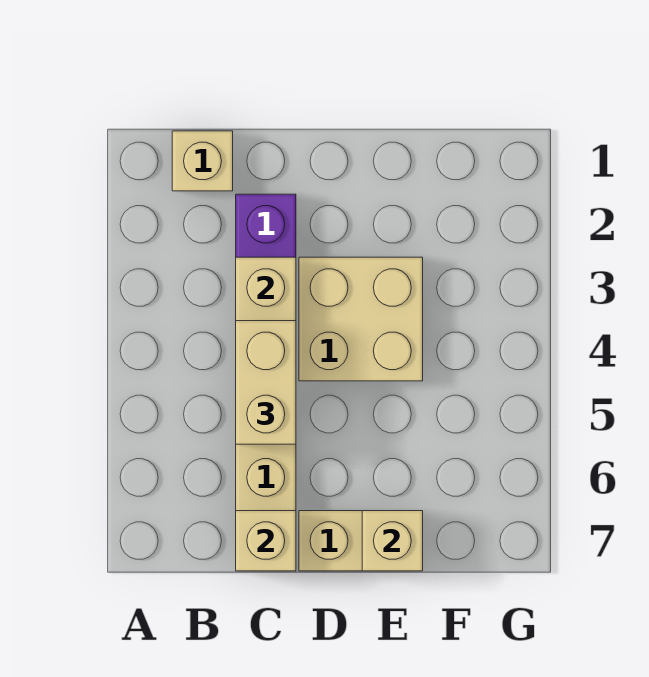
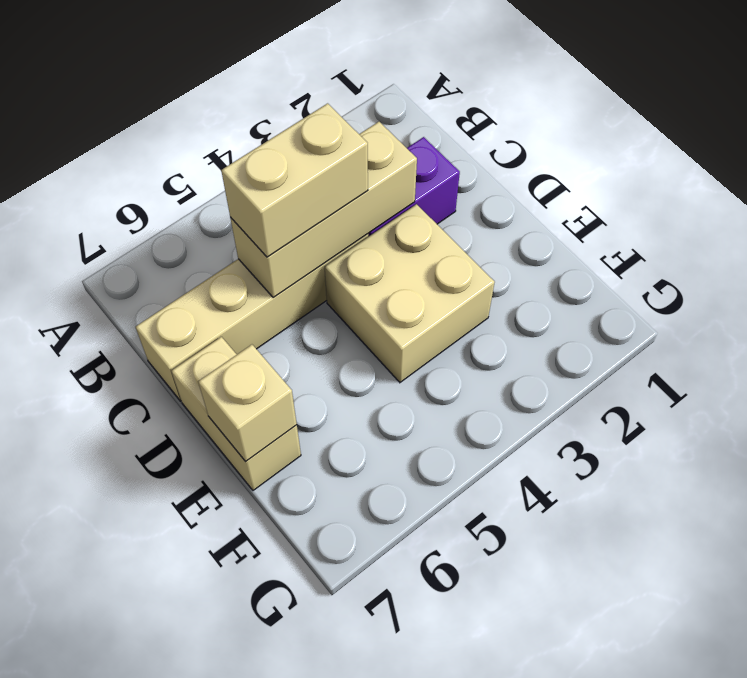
tan 1x1 brick [172,131,233,191] -> none
tan 1x1 brick [236,511,296,571] -> none

